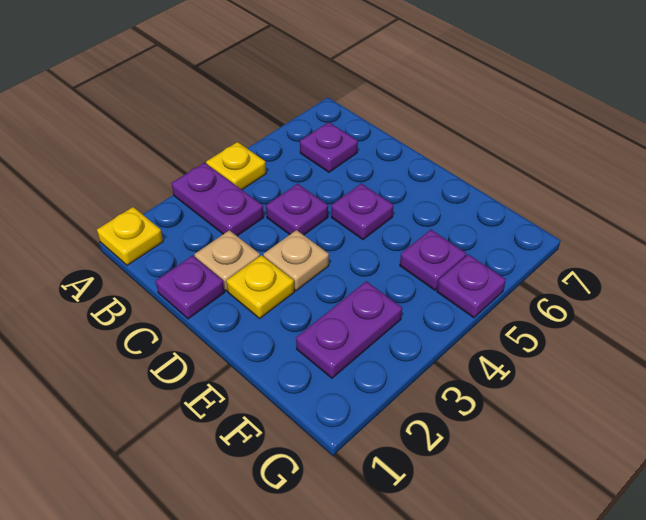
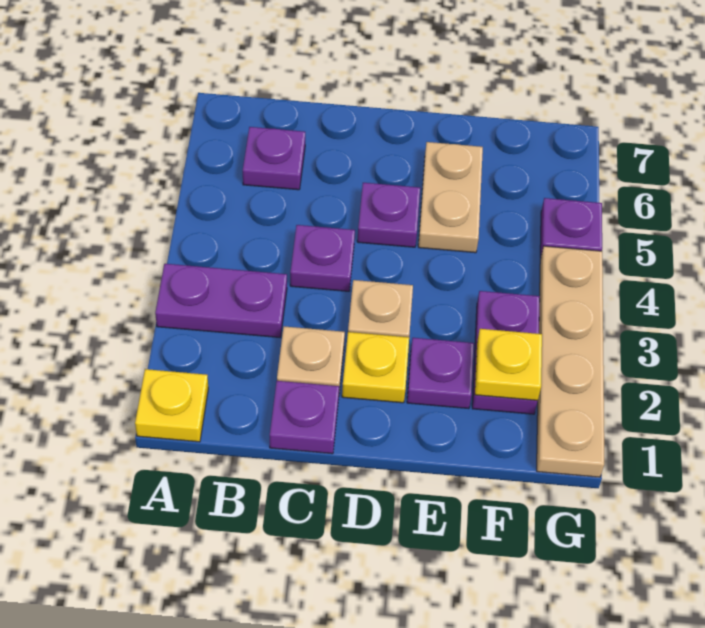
yellow 1x1 plate [206,142,266,190] -> yellow 1x1 plate moved to [475,329,542,400]
none -> tan 1x2 plate [418,142,483,253]
purple 1x1 plate [400,230,466,290] -> purple 1x1 plate moved to [407,338,474,409]
none -> tan 1x4 plate [537,246,604,477]

